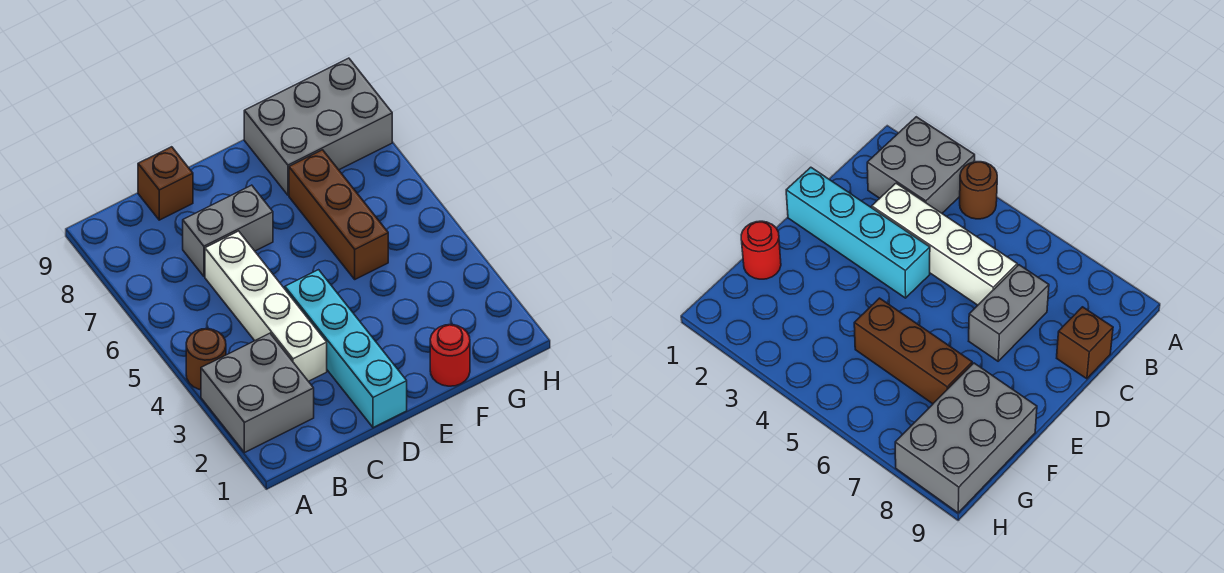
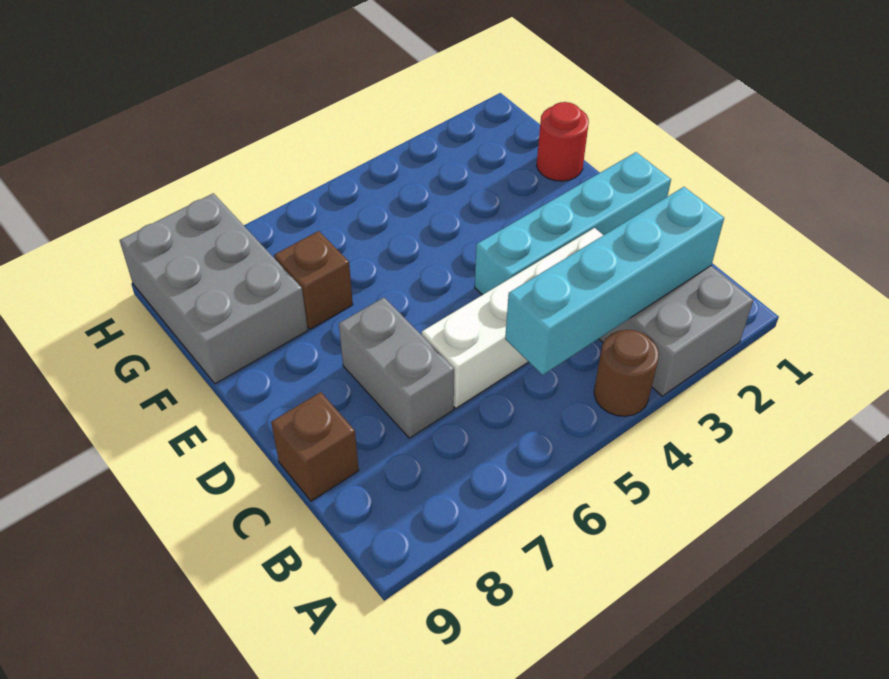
none -> cyan 1x4 brick [505,187,724,375]
brown 1x3 brick [289,150,388,279] -> brown 1x1 brick [274,231,353,329]

